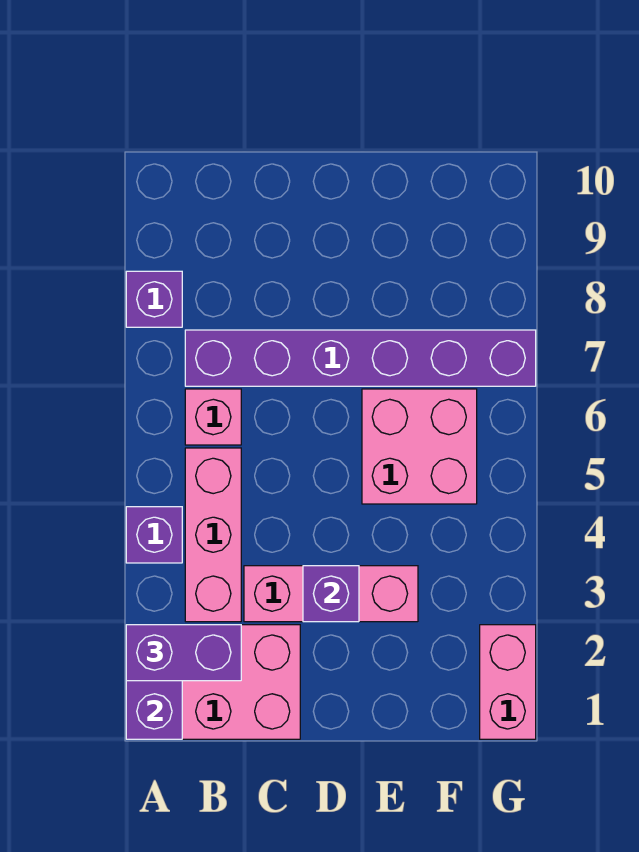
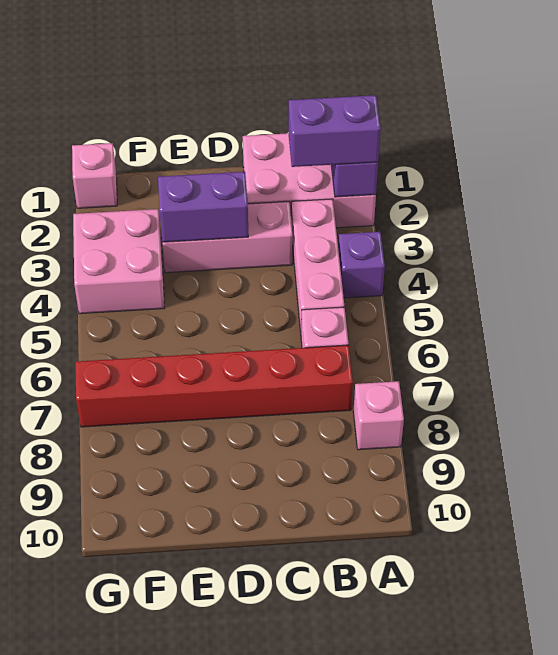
purple 1x1 brick [126,271,182,327] -> pink 1x1 brick [353,381,404,450]
purple 1x6 brick [185,330,536,386] -> red 1x6 brick [75,345,353,427]
purple 1x1 brick [303,566,359,622] -> purple 1x2 brick [158,172,248,242]
pink 2x2 brick [362,389,477,504] -> pink 2x2 brick moved to [73,209,164,314]
pink 1x2 brick [480,625,536,739] -> pink 1x1 brick [72,143,117,208]

